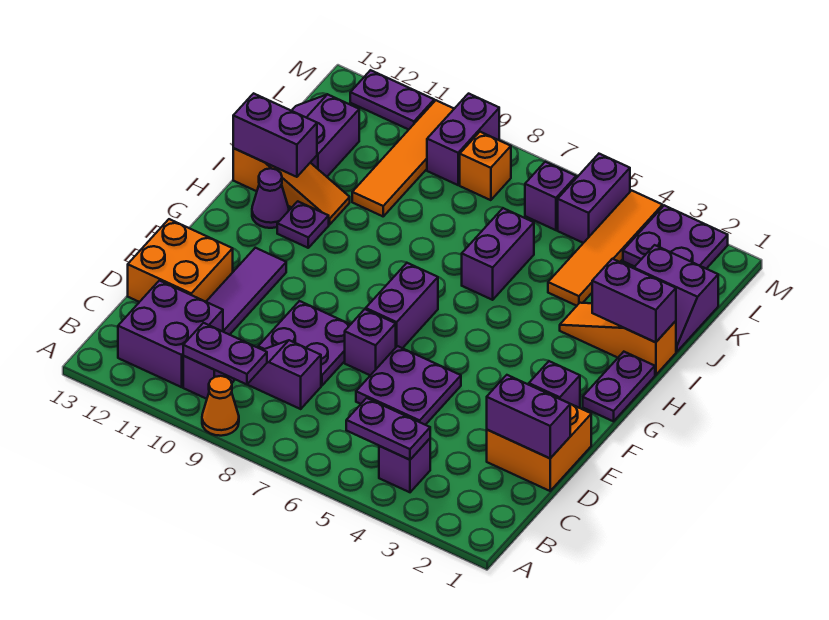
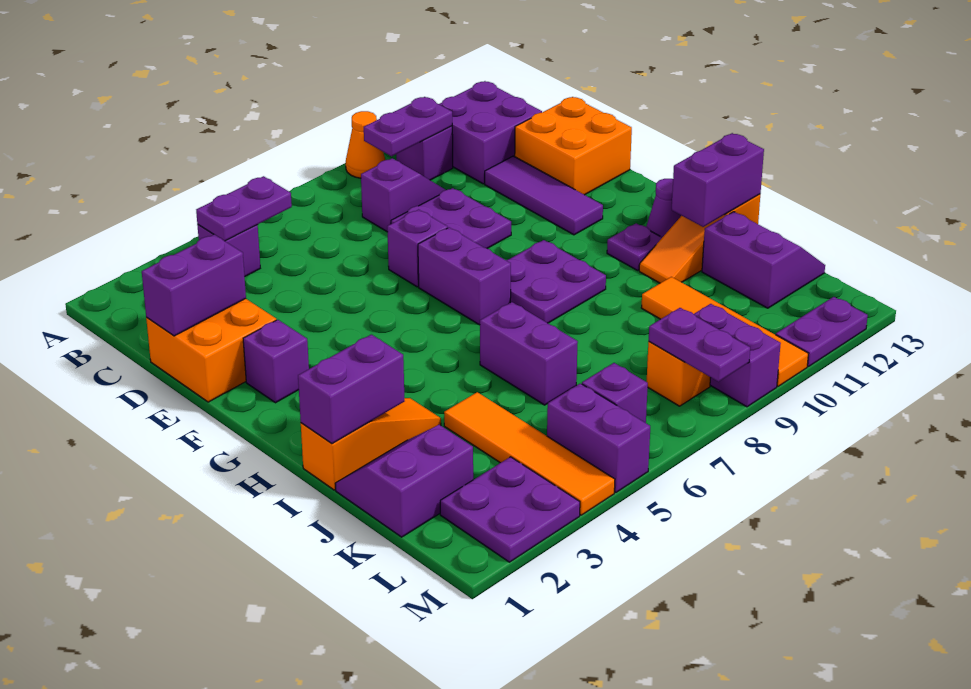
purple 2x2 plate [356,346,461,425] -> purple 2x2 plate moved to [506,240,606,323]
purple 1x2 plate [583,352,655,421] -> purple 1x2 plate moved to [649,308,750,382]

